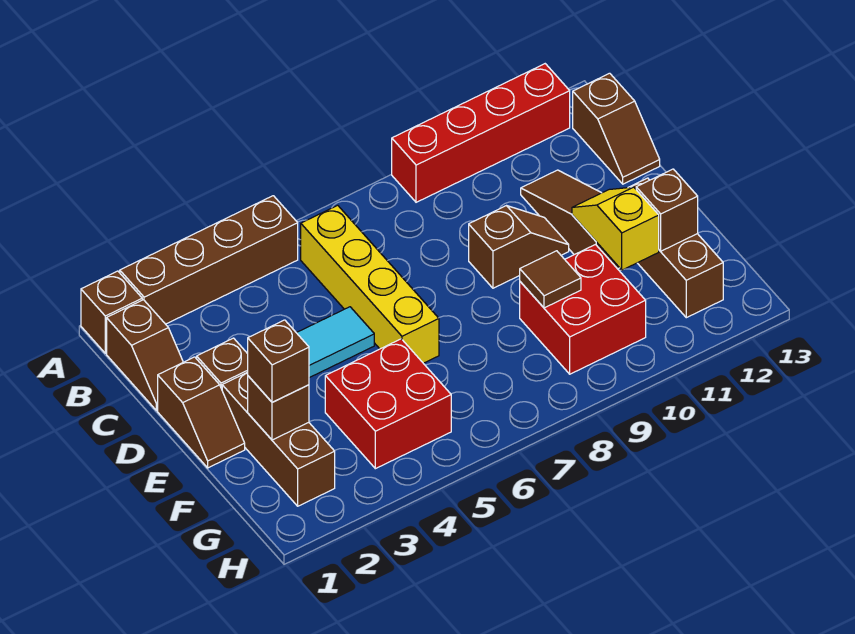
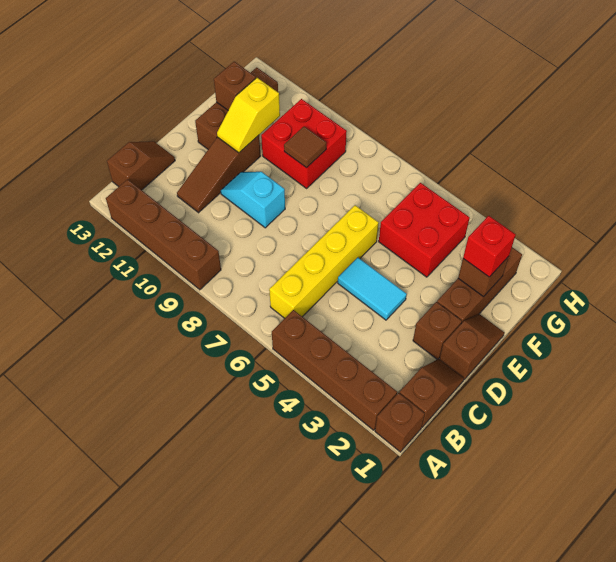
red 1x4 brick [392,64,570,202] -> brown 1x4 brick [106,179,221,290]
brown 1x2 slope [469,206,569,288] -> cyan 1x2 slope [221,172,285,228]
brown 1x1 brick [248,320,309,402] -> red 1x1 brick [463,216,516,277]

